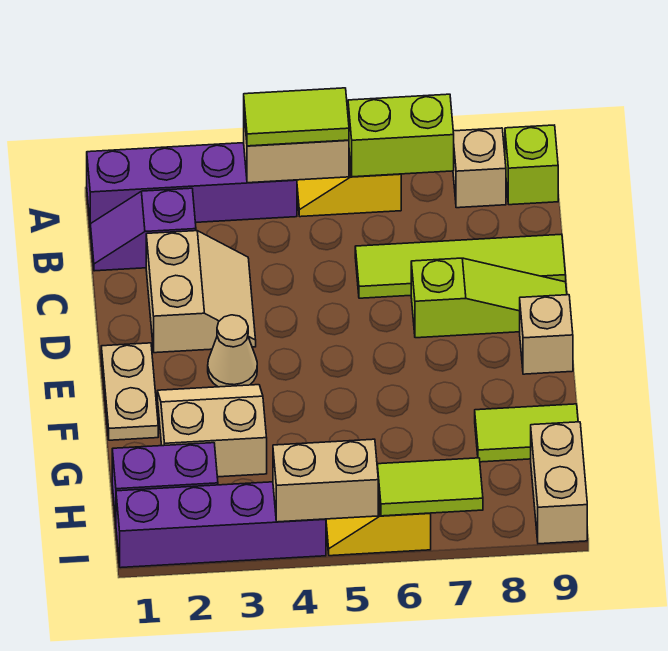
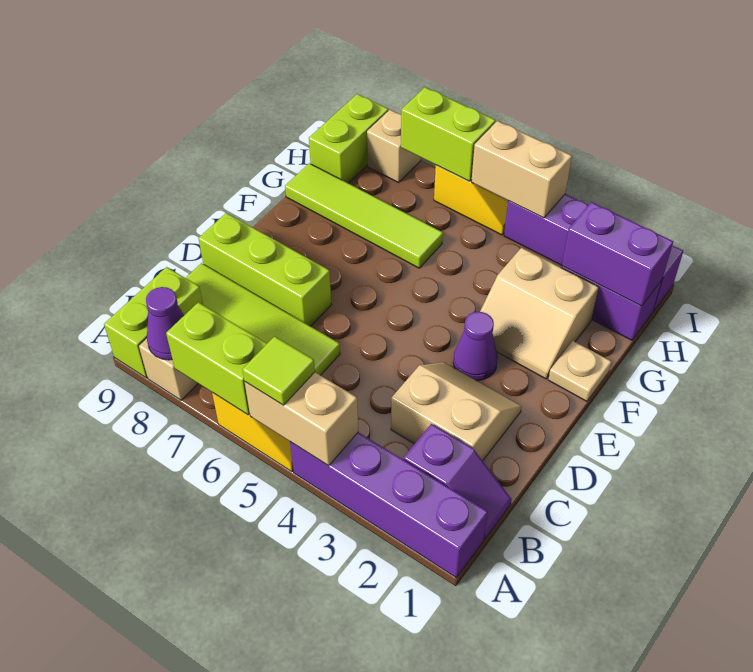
lime 1x2 tile [244,88,349,146] -> lime 1x1 tile [243,336,315,405]
none -> purple 1x1 cone [146,287,184,360]
lime 1x1 brick [505,125,558,205] -> lime 1x2 brick [104,267,203,378]
tan 2x2 slope [146,231,256,353] -> tan 2x2 slope turned to [391,362,521,461]
lime 1x3 slope [411,258,567,338] -> lime 1x3 brick [198,213,331,326]
tan 1x2 plate [101,343,158,440] -> tan 1x1 plate [548,341,612,401]
tan 1x1 cone [208,315,257,387] -> purple 1x1 cone [453,312,498,381]
tan 1x1 brick [520,295,573,374] -> tan 1x1 brick moved to [367,110,421,182]
lime 1x2 tile [475,404,578,462] -> lime 1x4 tile [285,163,443,268]
none -> purple 1x2 brick [562,202,673,306]
tan 1x2 brick [531,422,587,544] -> lime 1x2 brick [309,94,388,183]
lime 1x2 tile [377,458,483,516] -> lime 1x2 brick [401,87,496,181]

